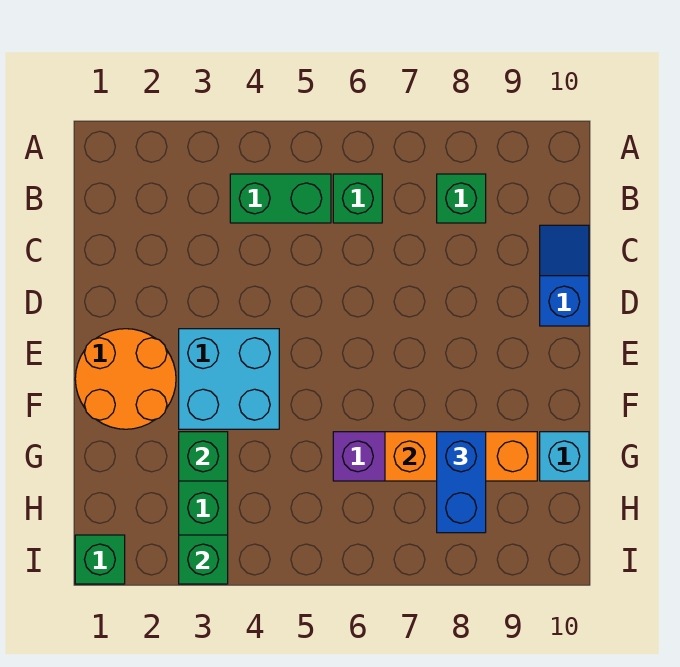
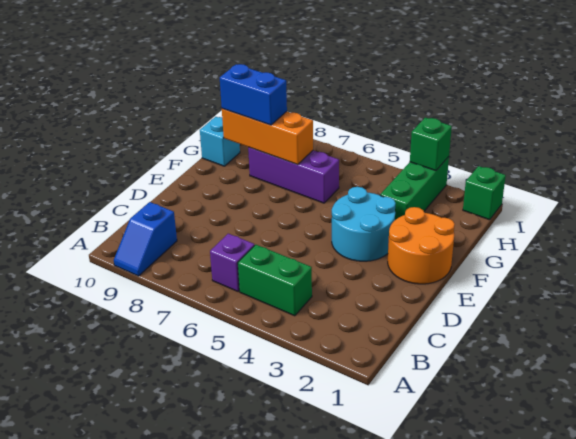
green 1x1 brick [333,174,382,223] -> purple 1x1 brick [210,234,255,291]
green 1x1 brick [437,174,486,223] -> none
blue 1x2 slope [540,225,589,326] -> blue 1x2 slope moved to [114,202,177,276]
cyan 2x2 brick [179,329,279,429] -> cyan 2x2 round brick [332,187,396,261]
green 1x1 brick [179,432,228,481] -> none
blue 1x2 brick [437,432,486,533] -> blue 1x2 brick turned to [220,64,287,125]

